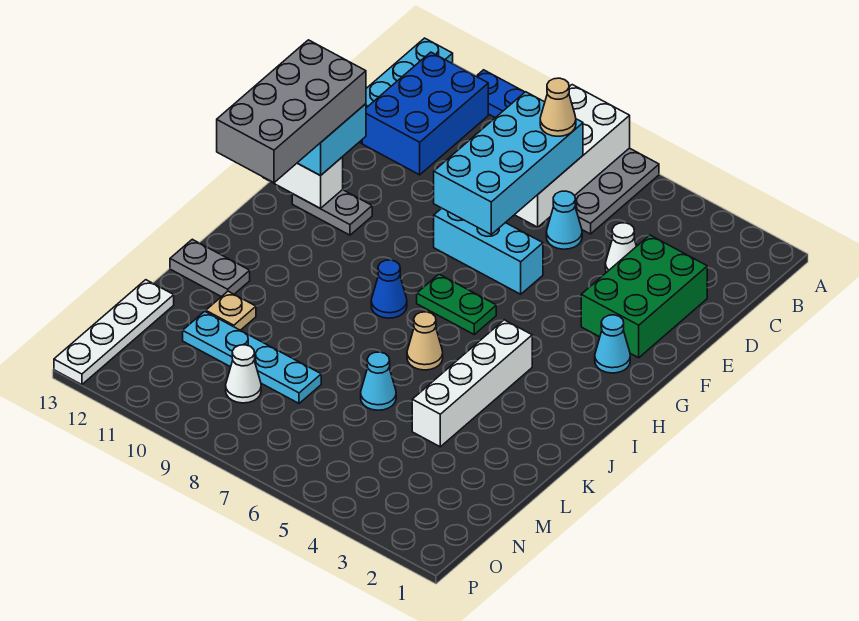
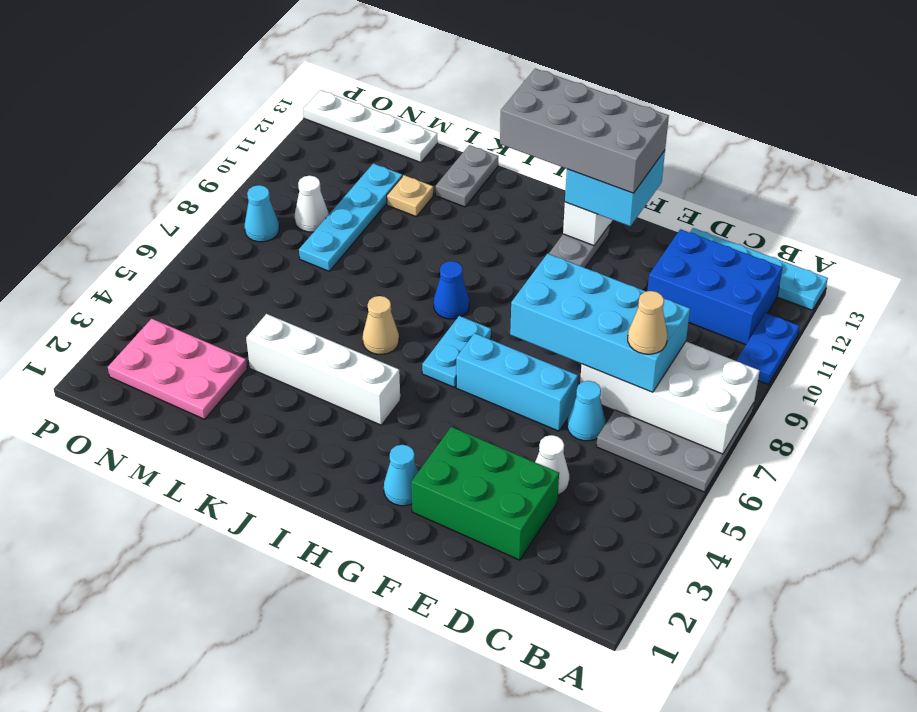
cyan 1x3 brick [434,208,543,294] -> cyan 1x3 brick turned to [456,333,578,431]
green 1x2 plate [417,274,496,334] -> cyan 1x2 plate [422,316,491,387]
cyan 1x1 cone [361,352,396,410] -> cyan 1x1 cone moved to [244,185,279,242]
none -> pink 2x3 plate [108,319,247,419]

